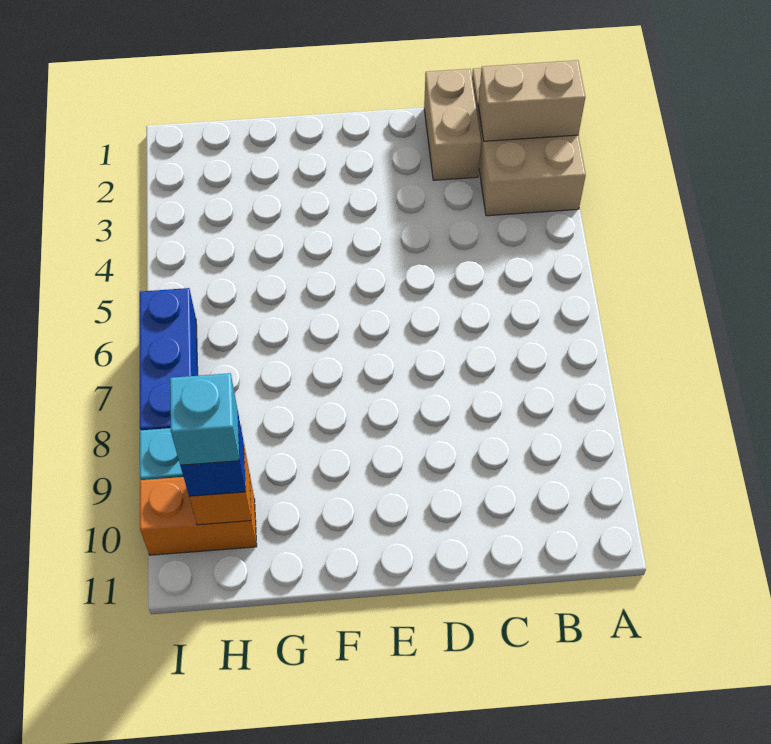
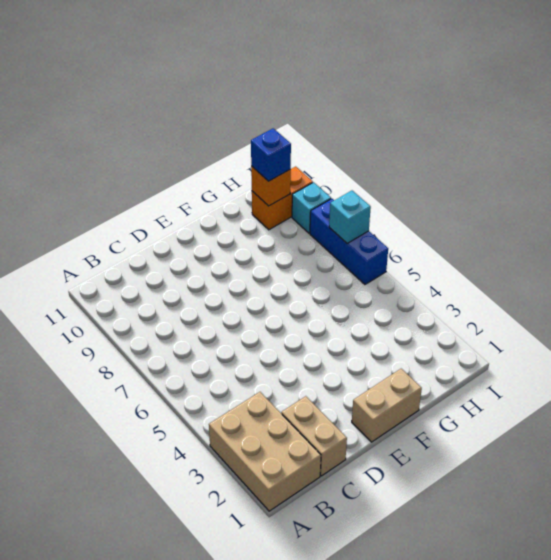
tan 1x2 brick [478,60,585,141] -> tan 1x2 brick moved to [352,369,422,442]
cyan 1x1 brick [170,373,239,465] -> cyan 1x1 brick moved to [329,191,371,244]

